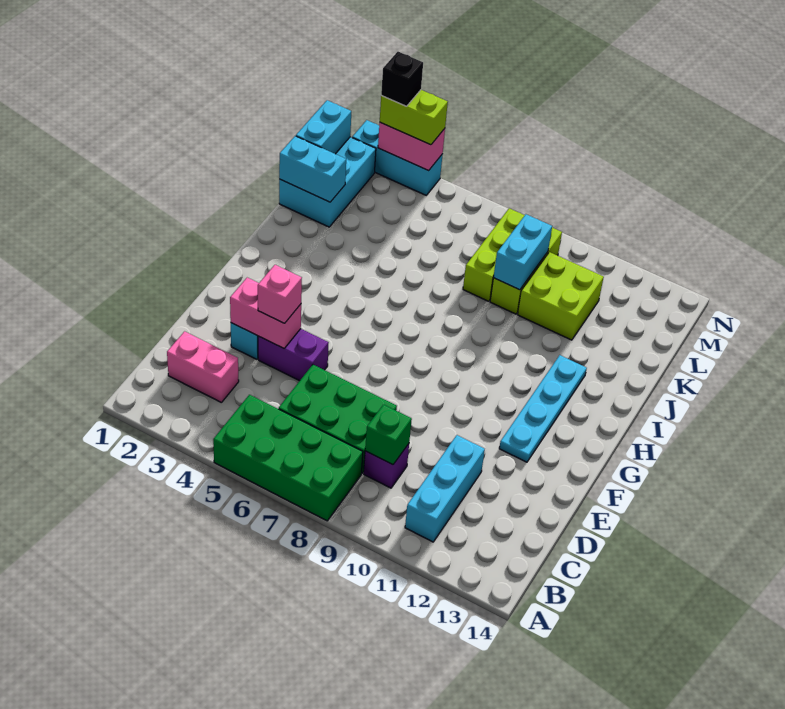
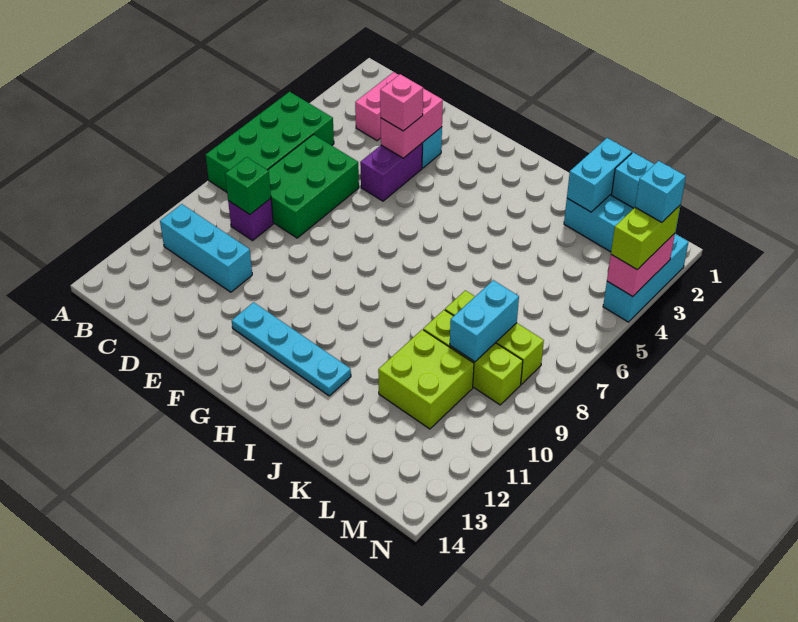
cyan 1x2 brick [494,214,552,290] -> cyan 1x2 brick turned to [450,280,519,362]
black 1x1 brick [381,52,423,106] -> cyan 1x1 brick [635,161,686,222]

